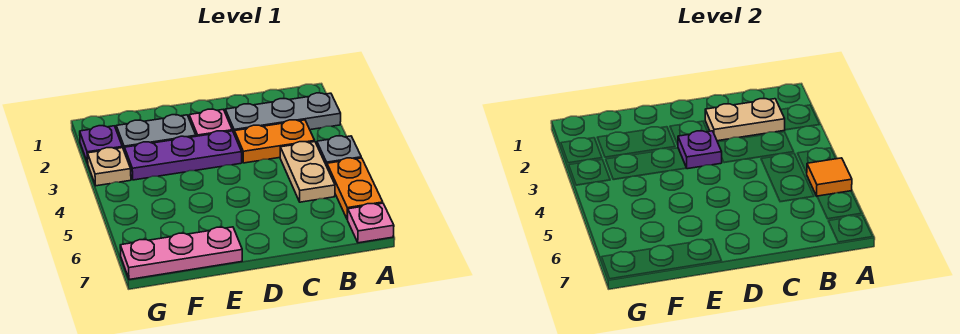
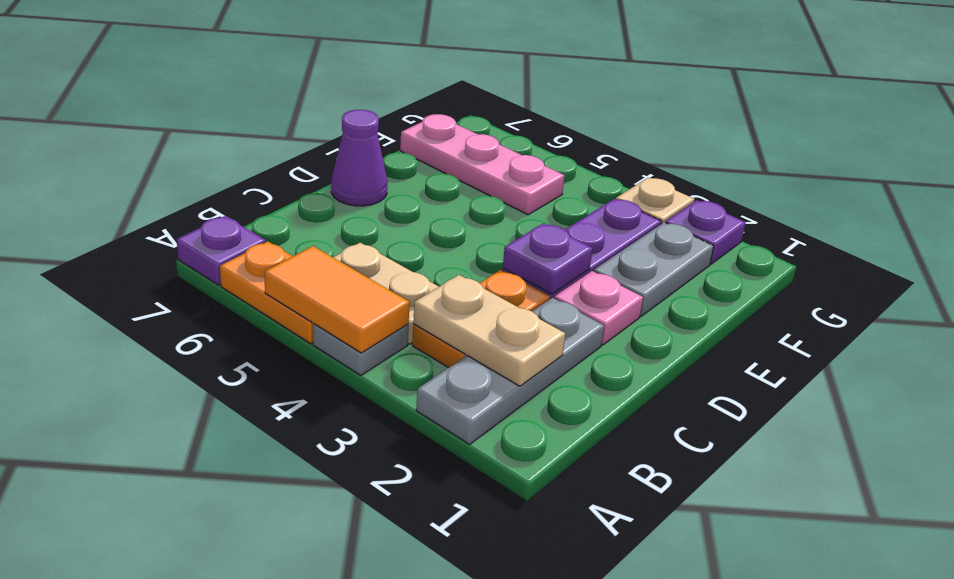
orange 1x1 tile [807,158,852,196] -> orange 1x2 tile [264,246,410,353]
pink 1x1 plate [348,203,394,243] -> purple 1x1 plate [177,216,266,285]
tan 1x2 plate [705,99,785,141] -> tan 1x2 plate turned to [413,275,565,386]
none -> purple 1x1 cone [331,110,387,206]
pink 1x3 plate [120,227,242,280] -> pink 1x3 plate turned to [400,114,565,215]

